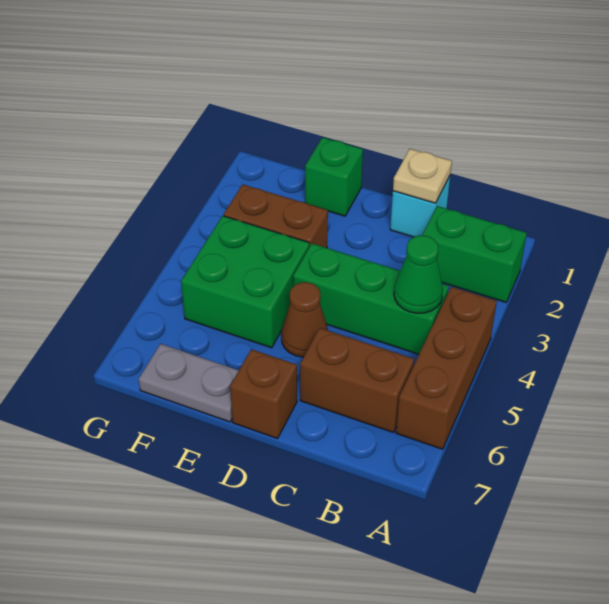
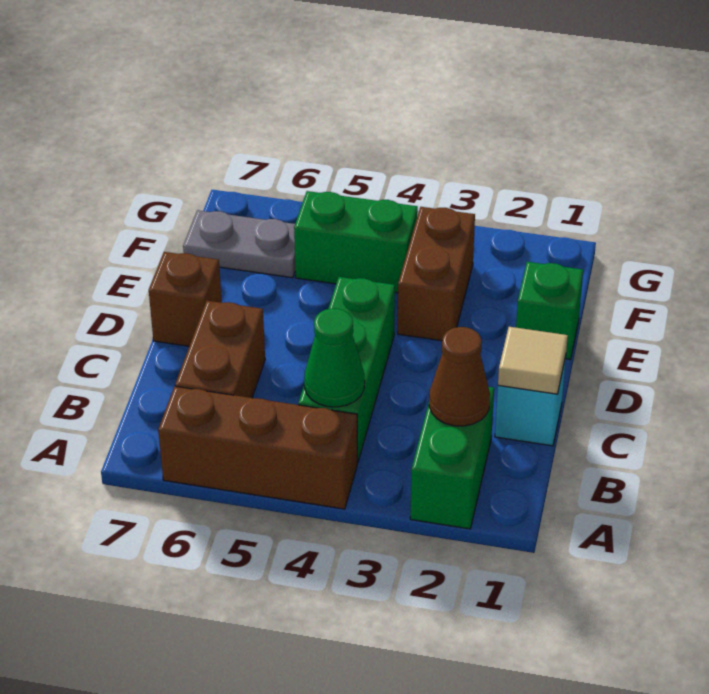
tan 1x1 plate [393,149,452,203] -> tan 1x1 tile [498,327,568,394]
brown 1x1 cone [281,282,328,357] -> brown 1x1 cone moved to [429,327,490,426]
green 2x2 brick [181,216,309,348] -> green 1x2 brick [294,191,418,293]
grey 1x2 plate [139,344,239,422] -> grey 1x2 plate turned to [183,210,295,278]

